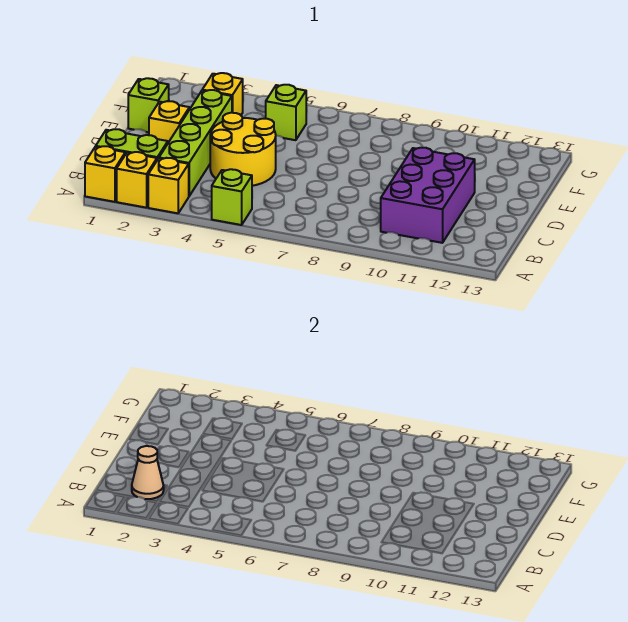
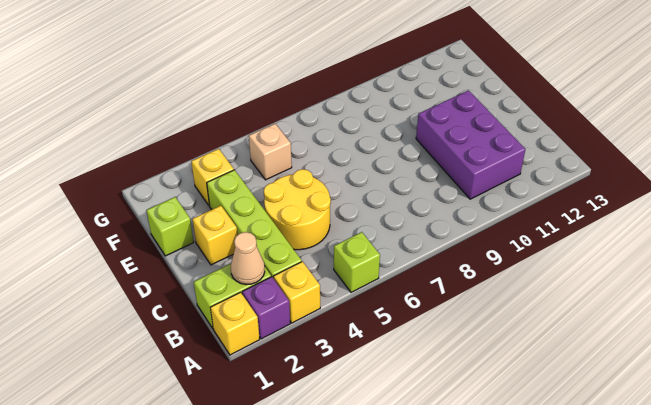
yellow 1x1 brick [117,152,157,208] -> purple 1x1 brick [242,277,290,339]
lime 1x1 brick [266,85,306,140] -> tan 1x1 brick [249,124,292,180]

